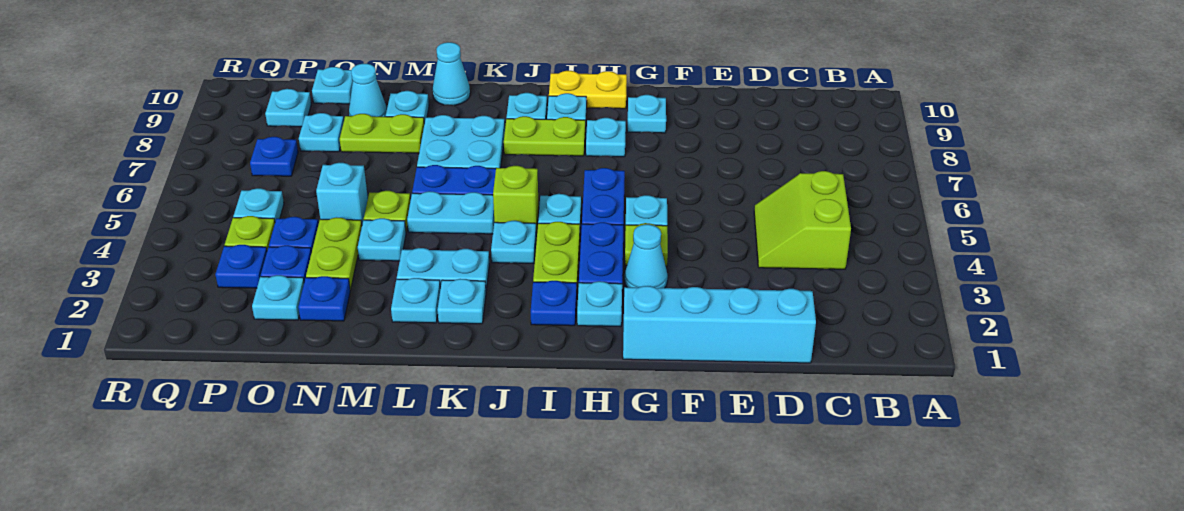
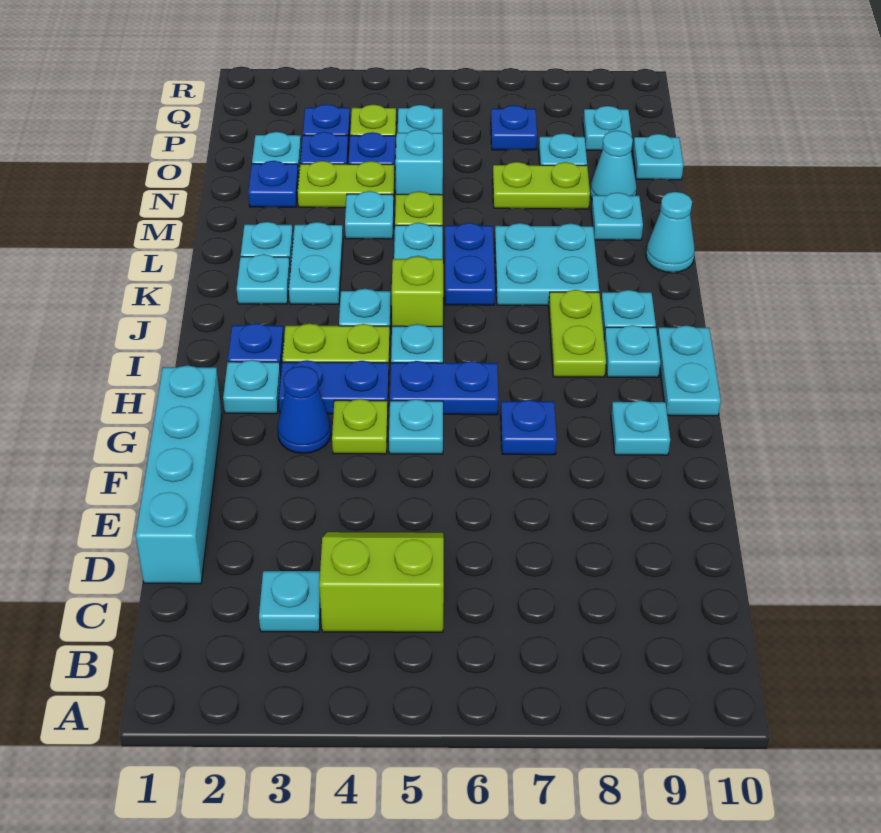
cyan 1x1 cone [625,224,668,288] -> blue 1x1 cone [277,366,331,453]
none -> blue 1x1 plate [501,400,557,455]
cyan 1x1 plate [586,118,626,157] -> cyan 1x1 plate moved to [259,571,321,632]
yellow 1x2 plate [549,71,627,109] -> cyan 1x2 plate [657,326,721,416]
lime 1x2 plate [340,114,424,153] -> lime 1x2 plate turned to [493,162,590,209]

